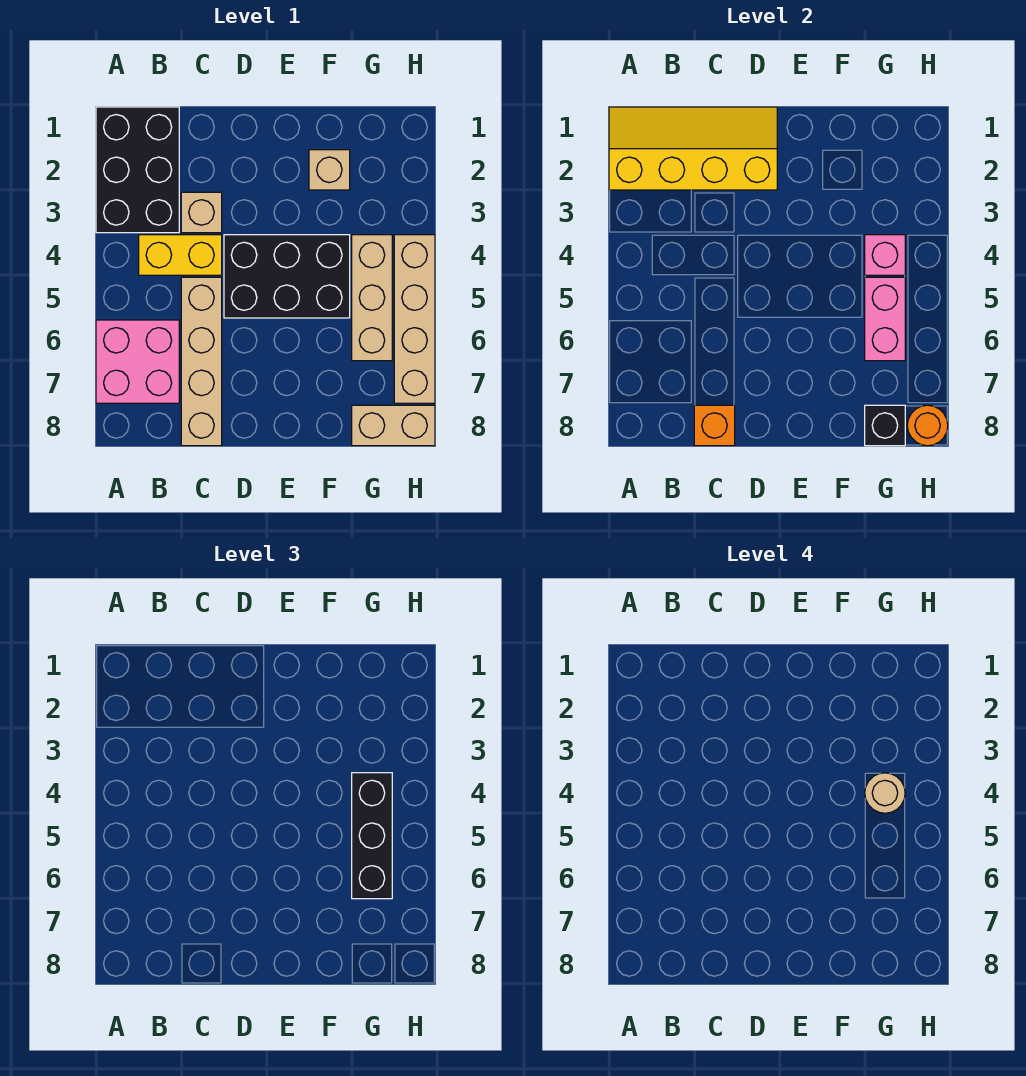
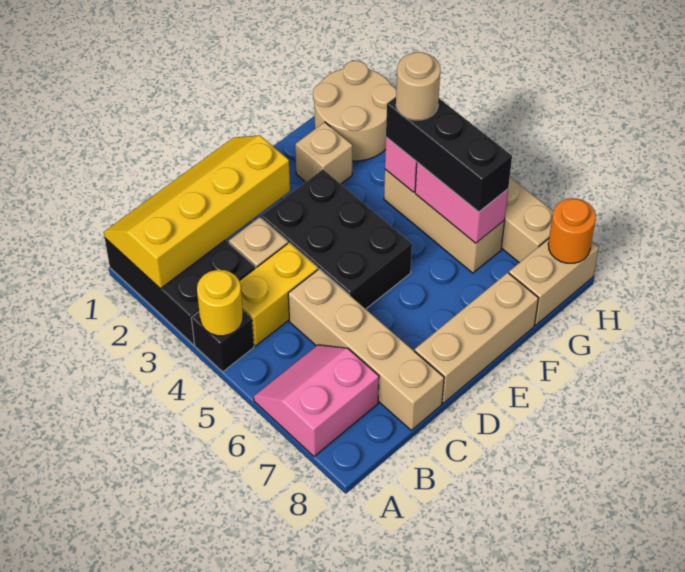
none -> yellow 1x1 round brick [197,270,243,336]
pink 2x2 brick [96,320,179,403] -> pink 2x2 slope [254,345,379,456]
orange 1x1 brick [694,405,735,446] -> none
black 2x3 brick [224,235,350,318] -> black 2x3 brick turned to [261,170,412,309]
none -> tan 1x3 brick [415,273,538,403]
none -> tan 2x2 round brick [313,61,396,161]
black 1x1 brick [865,405,905,446] -> black 1x1 brick moved to [191,311,254,372]

